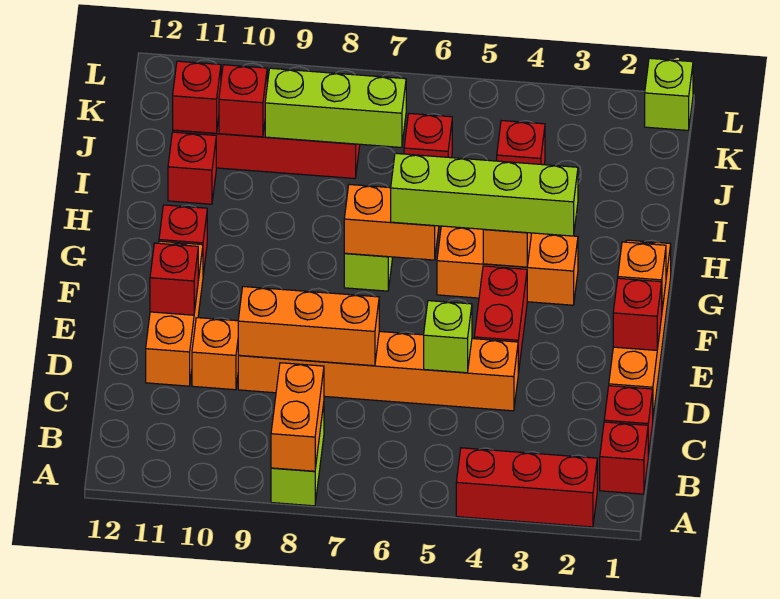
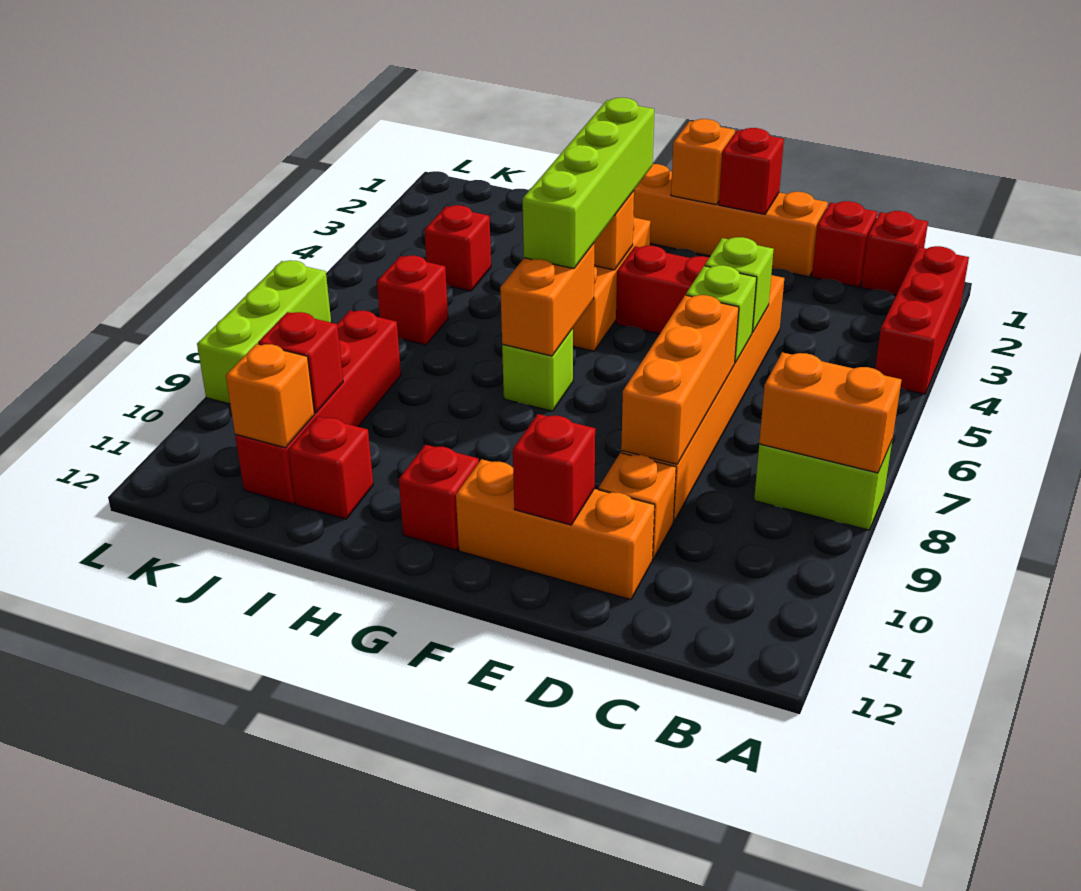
lime 1x3 brick [265,68,406,147] -> lime 1x3 brick moved to [197,260,331,404]
red 1x1 brick [173,61,221,133] -> orange 1x1 brick [226,344,314,448]
lime 1x1 brick [645,58,693,130] -> lime 1x1 brick moved to [686,265,757,363]

